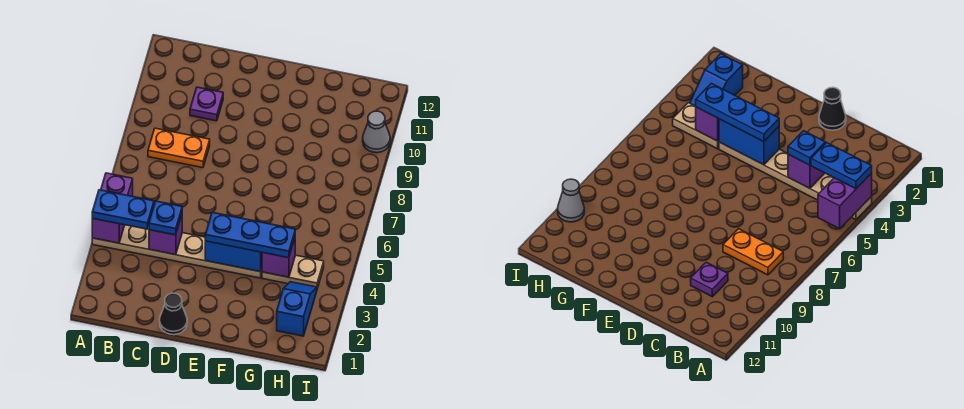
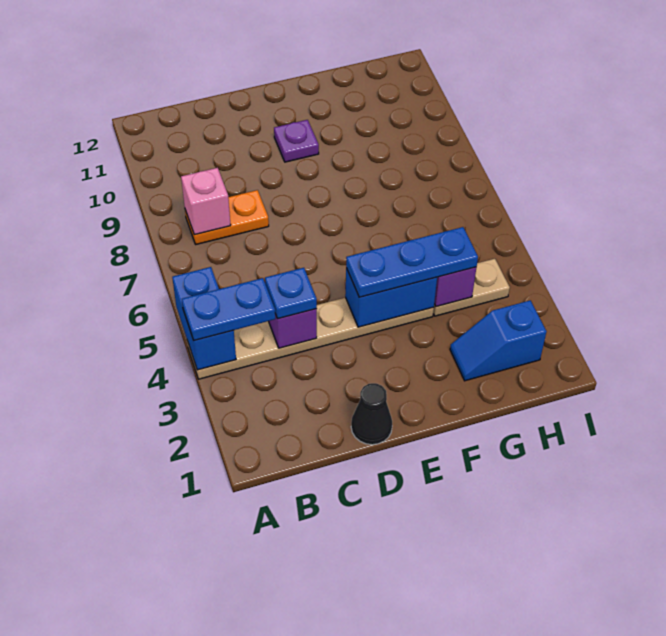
purple 1x2 brick [92,173,133,243] -> blue 1x2 brick [172,267,236,370]
none -> pink 1x1 brick [181,168,231,235]
purple 1x1 plate [190,87,223,121] -> purple 1x1 plate moved to [274,120,319,162]
blue 1x2 slope [277,282,317,336] -> blue 1x2 slope turned to [450,300,547,381]
grey 1x1 cone [363,111,390,153] -> none

